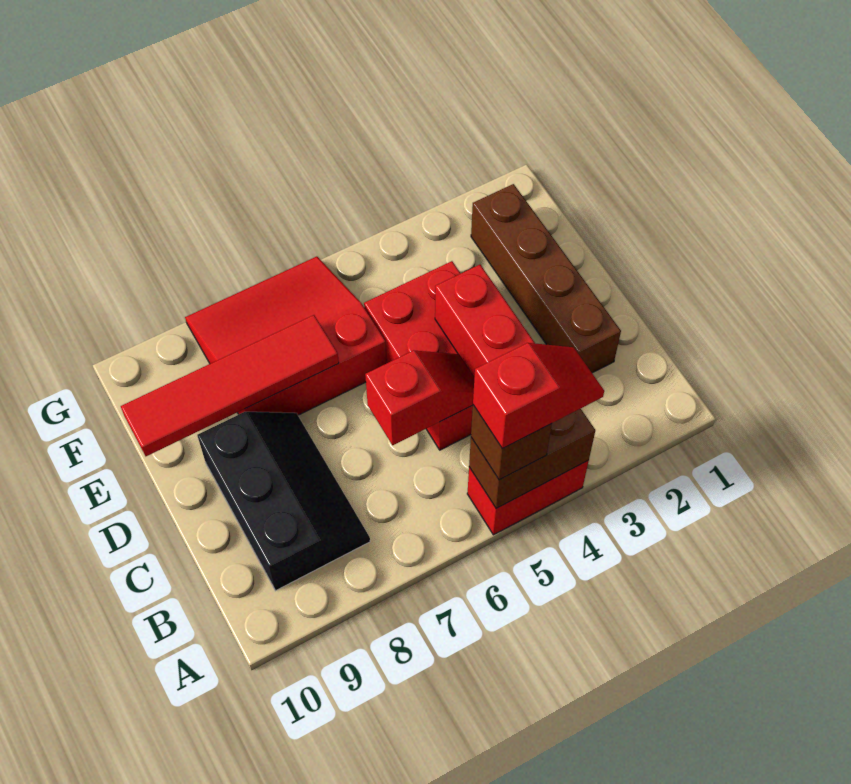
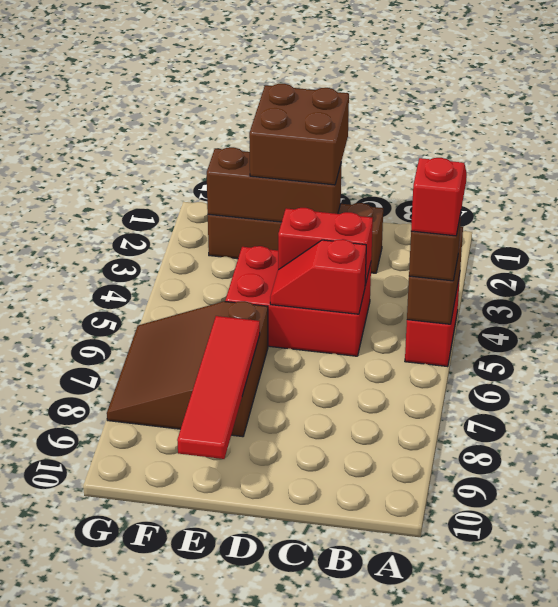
black 2x3 slope [197,412,370,591] -> none
red 1x2 slope [365,351,474,445] -> red 1x2 slope turned to [270,239,366,314]
none -> brown 2x2 brick [249,84,349,185]
none -> brown 1x3 brick [207,147,342,222]
red 3x3 slope [185,256,387,415] -> brown 3x3 slope [107,301,268,437]

